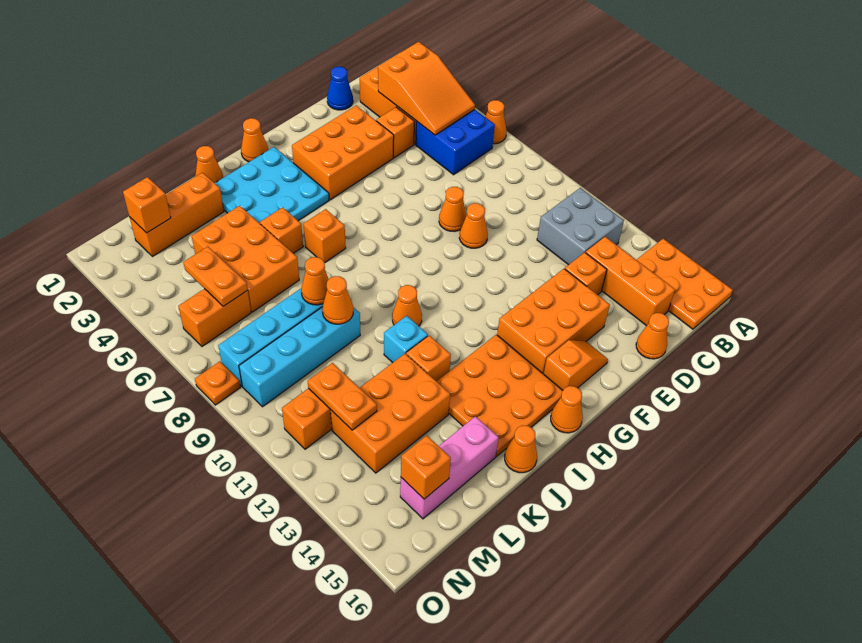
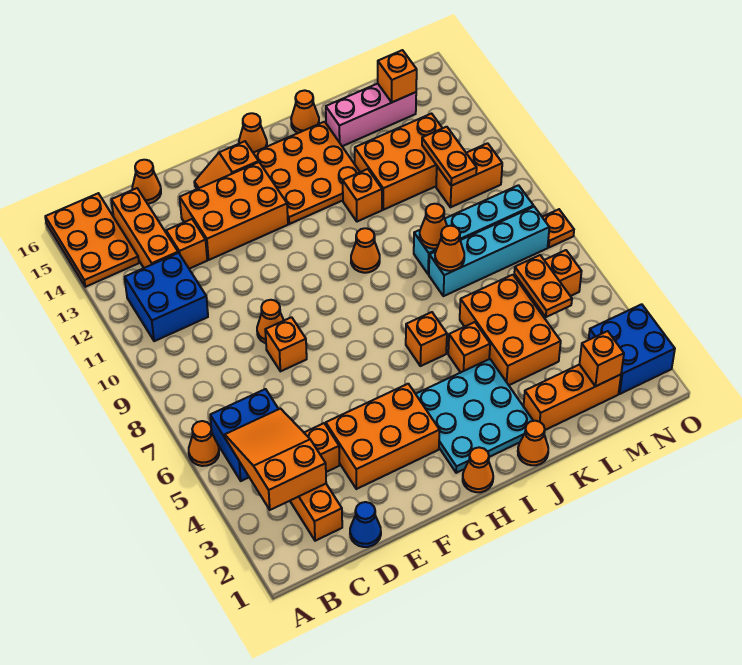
grey 2x2 brick [537,188,624,265] -> blue 2x2 brick [125,253,208,341]
orange 1x1 cone [439,187,467,232] -> orange 1x1 brick [265,317,307,371]
cyan 1x1 brick [384,316,428,363] -> none
none -> blue 2x2 brick [589,304,675,394]

